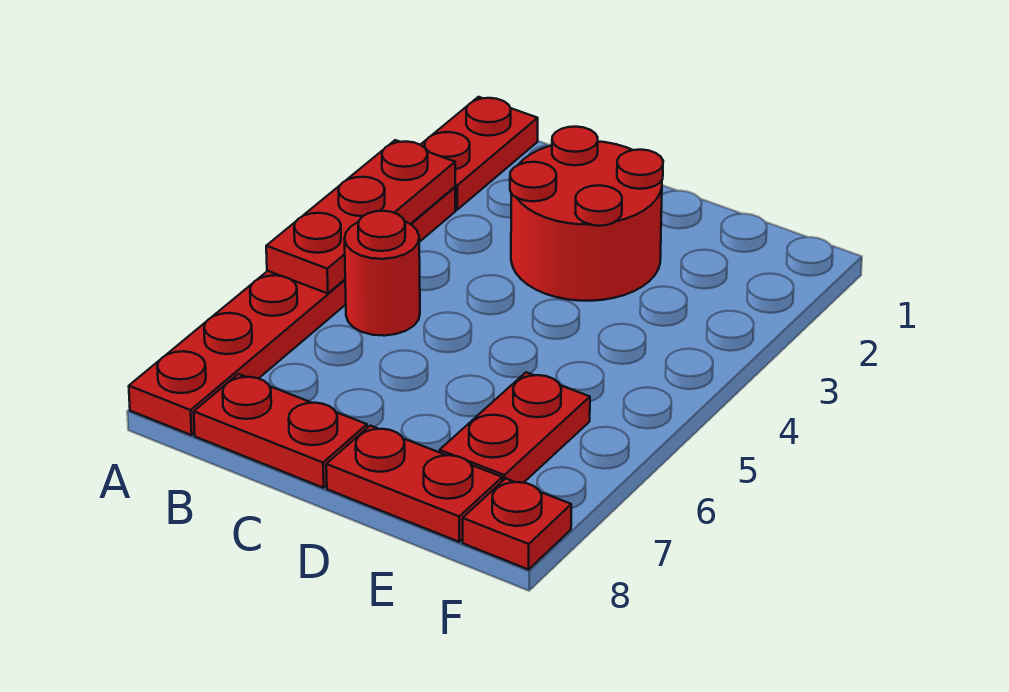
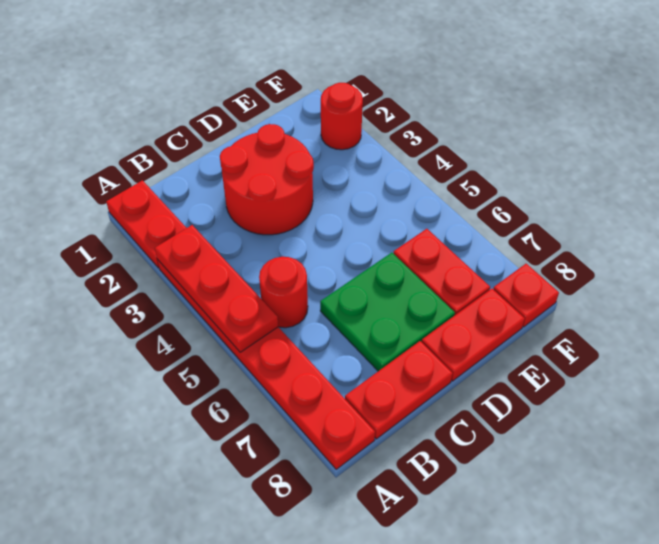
none -> green 2x2 plate [320,253,455,371]
none -> red 1x1 round brick [321,83,363,150]

